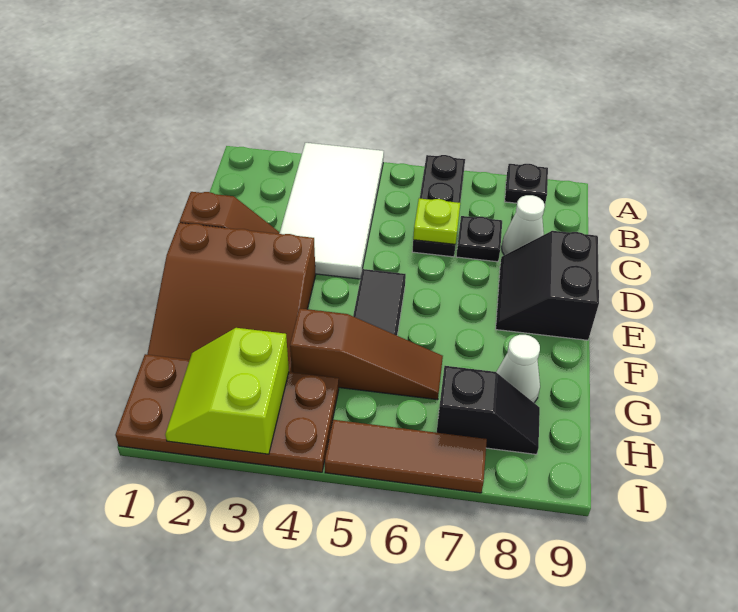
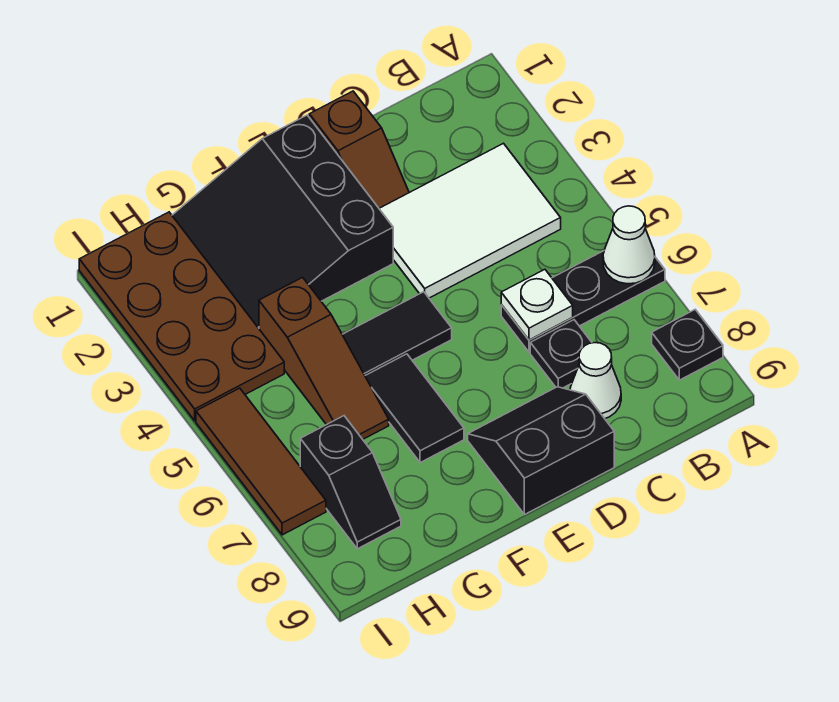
white 2x4 tile [279,143,384,279] -> white 2x3 tile [379,143,561,298]
lime 1x1 plate [413,198,460,244] -> white 1x1 plate [501,269,573,340]
brown 3x3 slope [147,223,316,372] -> black 3x3 slope [172,115,393,328]
none -> black 1x2 tile [365,354,464,463]
white 1x1 cone [497,335,540,403] -> white 1x1 cone moved to [603,206,655,284]
lime 2x2 slope [165,328,289,454] -> none

